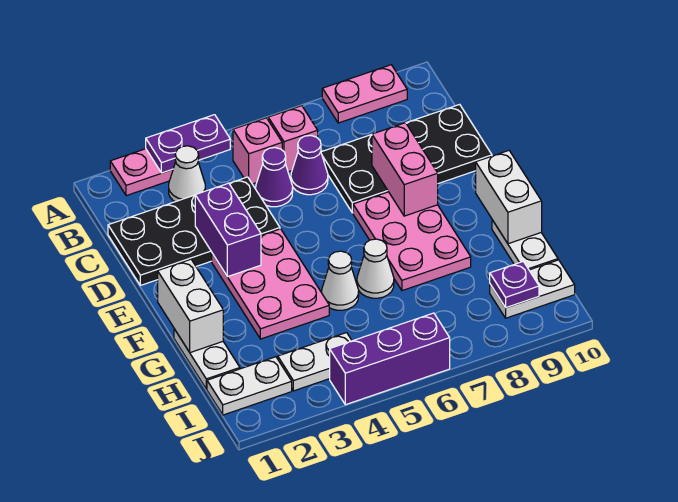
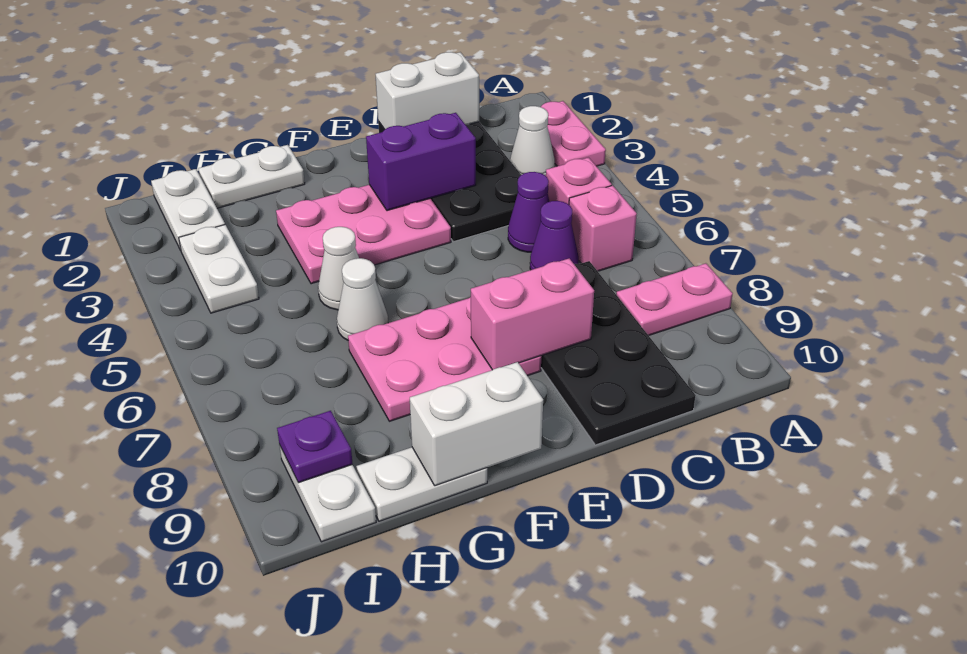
purple 1x2 plate [146,115,230,173] -> none
pink 1x2 plate [322,65,407,123] -> pink 1x2 plate turned to [616,263,733,336]
white 1x2 brick [158,259,223,353] -> white 1x2 brick moved to [376,52,479,129]
purple 1x3 brick [330,313,450,405] -> none

